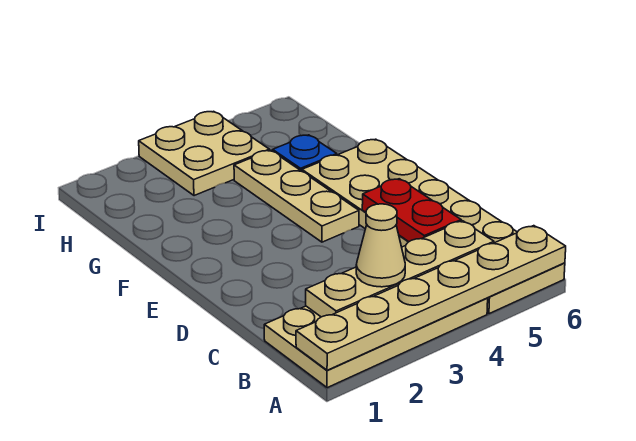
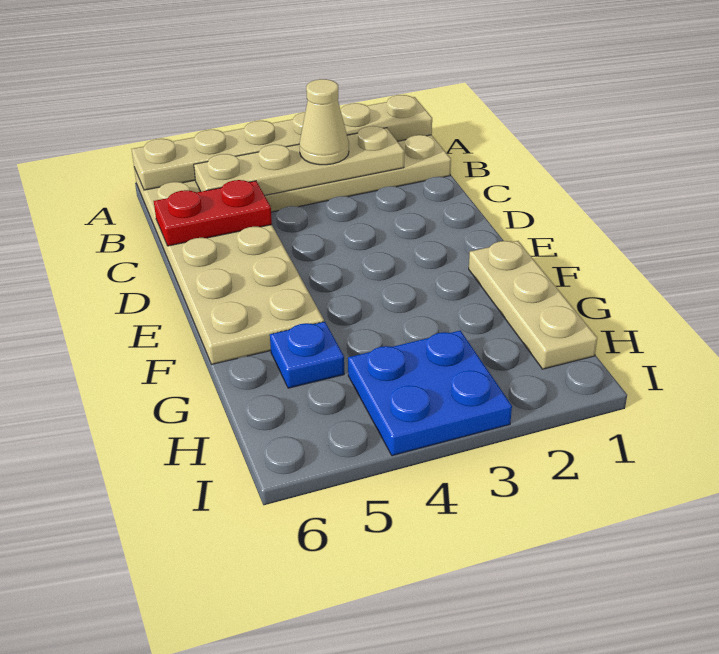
red 1x2 plate [362,179,461,242] -> red 1x2 plate turned to [154,180,272,246]
tan 1x3 plate [234,150,359,242] -> tan 1x3 plate moved to [469,241,597,369]
tan 2x2 plate [139,111,269,196] -> blue 2x2 plate [348,331,512,456]

